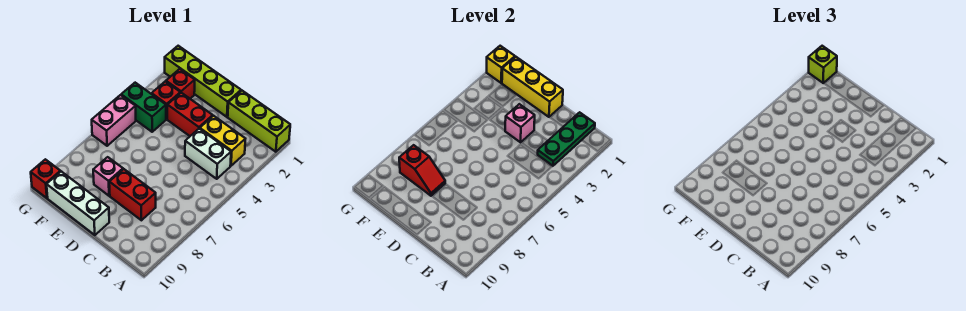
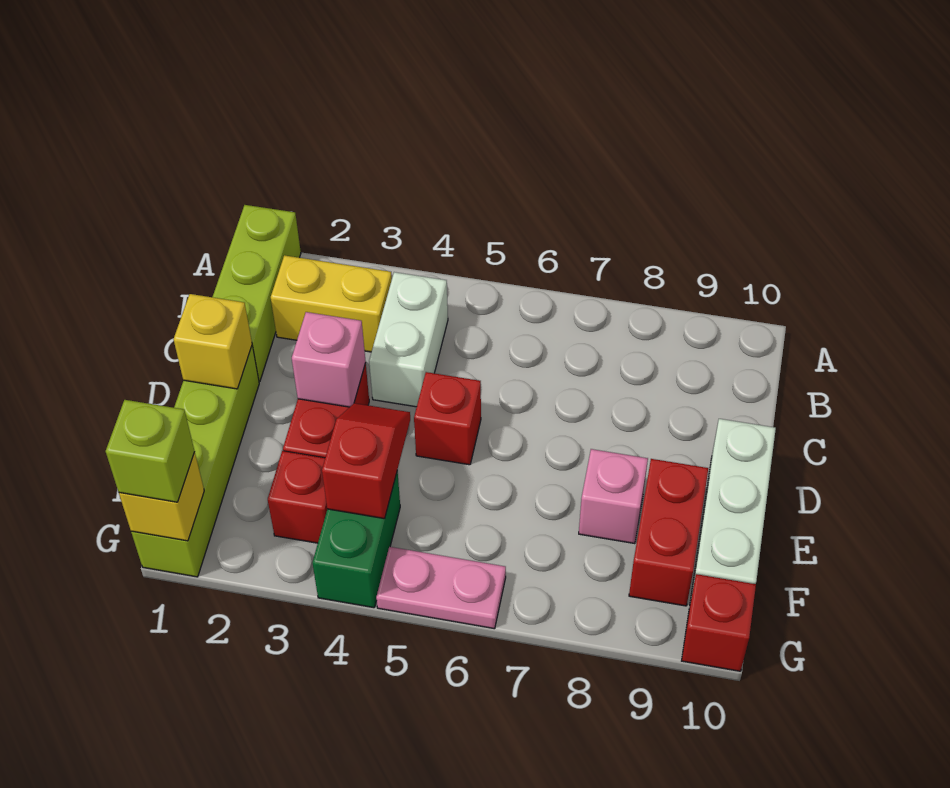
green 1x3 plate [538,112,595,166] -> none
yellow 1x2 brick [200,116,245,166] -> yellow 1x2 brick turned to [271,255,392,352]
red 1x2 brick [109,169,156,220] -> red 1x2 brick moved to [629,459,708,606]
yellow 1x3 brick [502,57,563,117] -> yellow 1x1 brick [173,294,252,389]
red 1x2 slope [399,145,445,196] -> red 1x2 slope moved to [322,403,410,519]
red 1x1 brick [166,69,195,99] -> red 1x1 brick moved to [414,372,481,465]
pink 1x2 brick [92,95,136,146] -> pink 1x2 plate [376,547,506,629]

